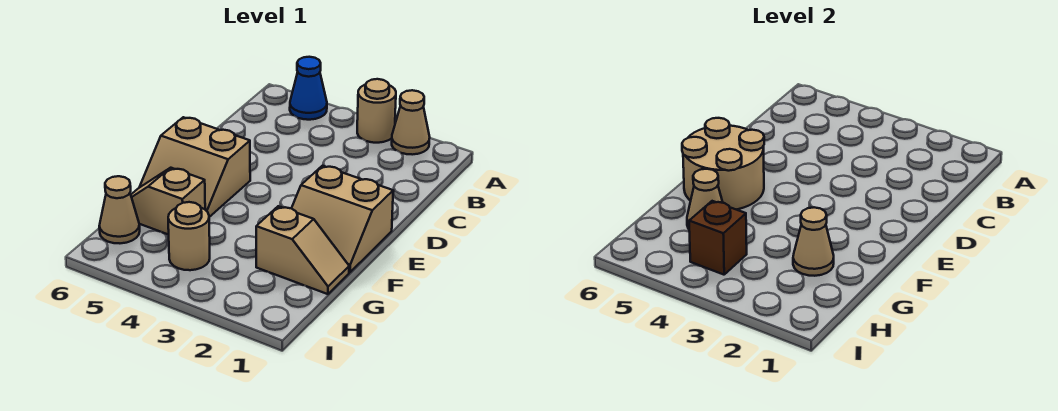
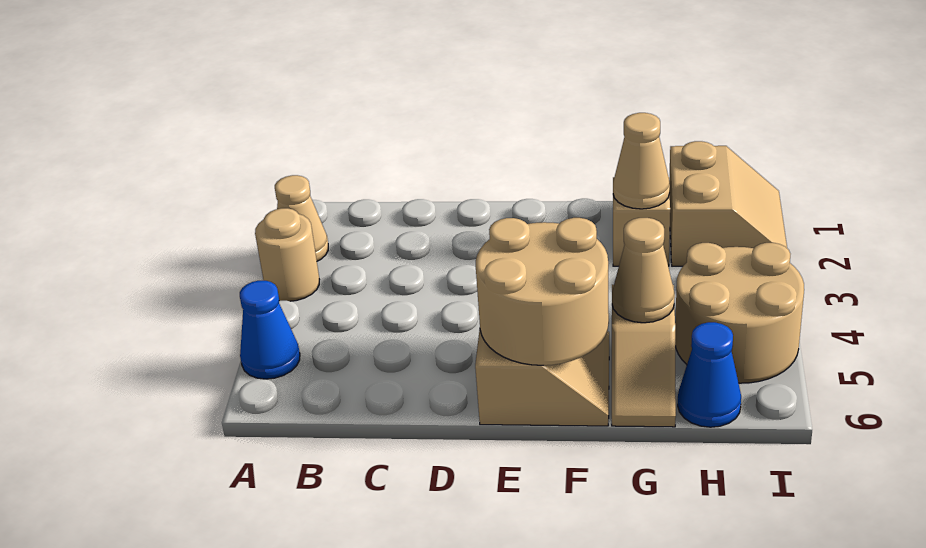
tan 2x2 slope [292,166,393,272] -> tan 2x2 slope moved to [669,141,787,266]
tan 1x1 round brick [168,202,210,270] -> tan 2x2 round brick [675,243,804,383]
brown 1x1 brick [689,201,747,275] -> none
tan 1x1 cone [99,176,140,243] -> blue 1x1 cone [678,322,741,427]

